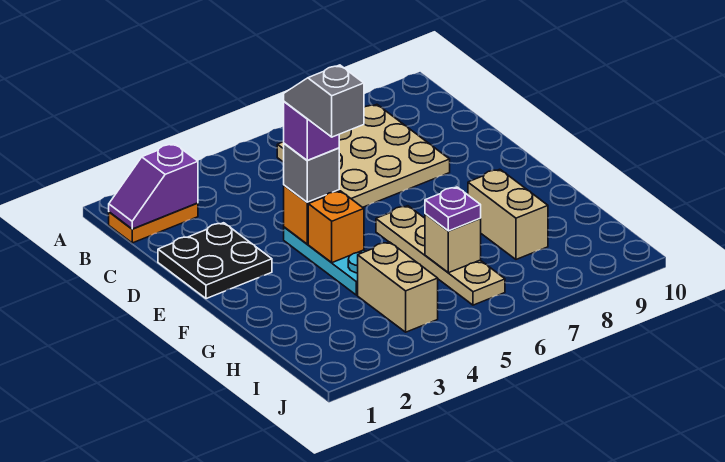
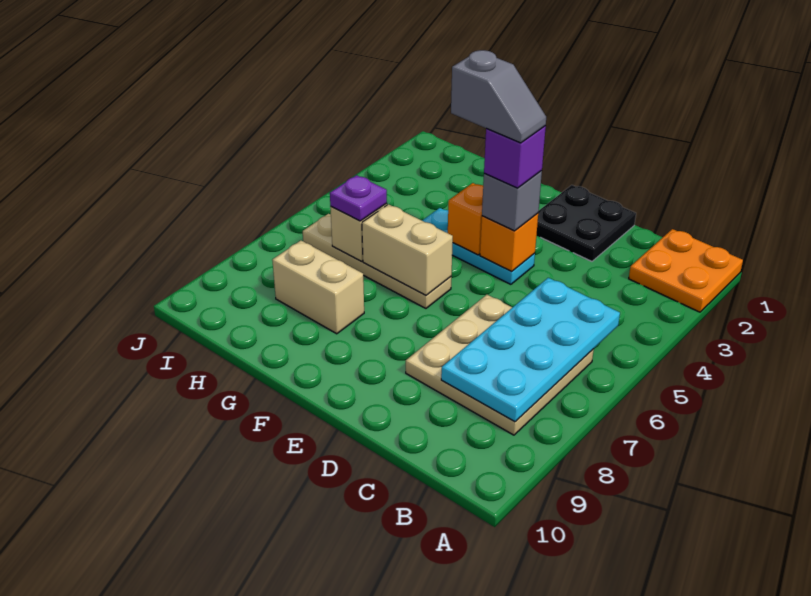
orange 1x2 plate [109,203,198,243] -> orange 2x2 plate [629,229,743,312]
purple 1x2 slope [109,144,198,229] -> none
none -> cyan 2x4 plate [441,278,620,422]
tan 1x2 brick [358,242,438,332] -> tan 1x2 brick moved to [362,204,453,295]

